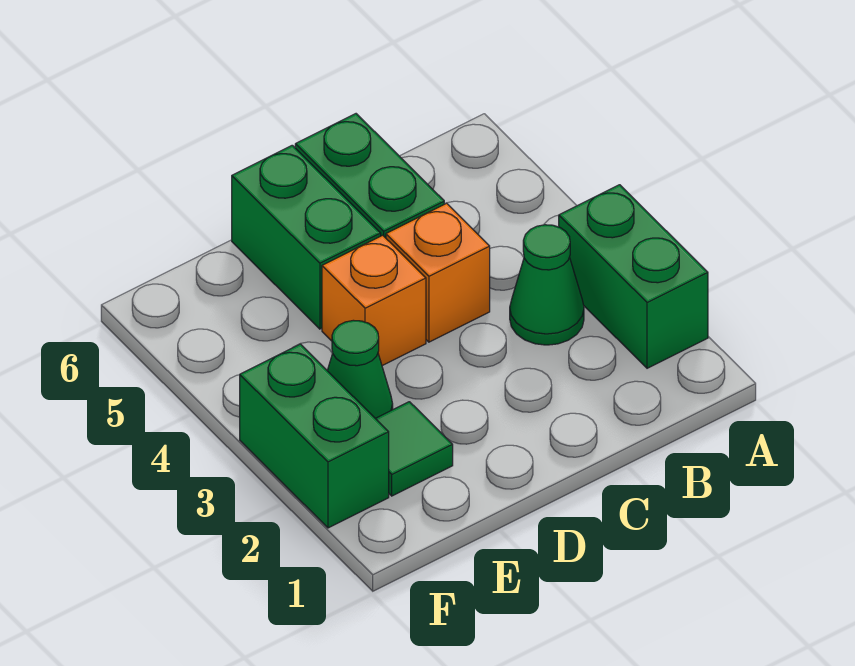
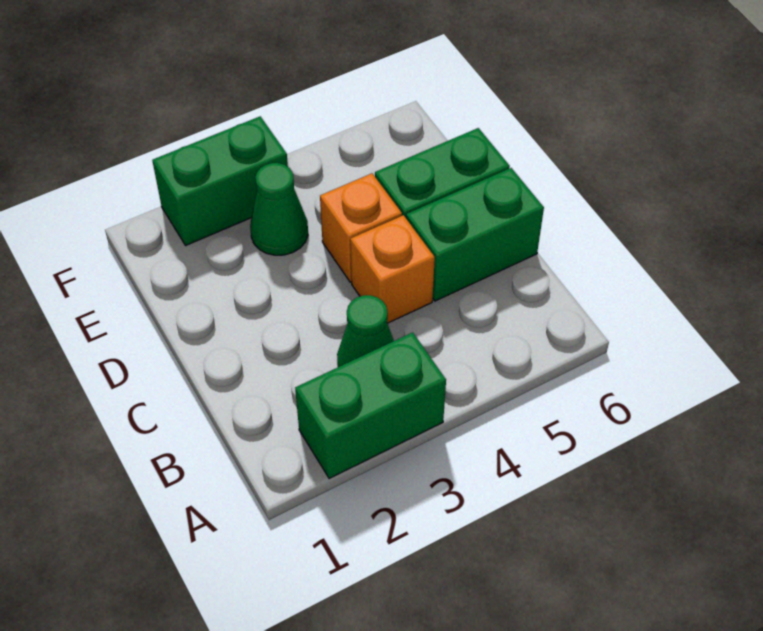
green 1x1 tile [375,402,453,496] -> none

